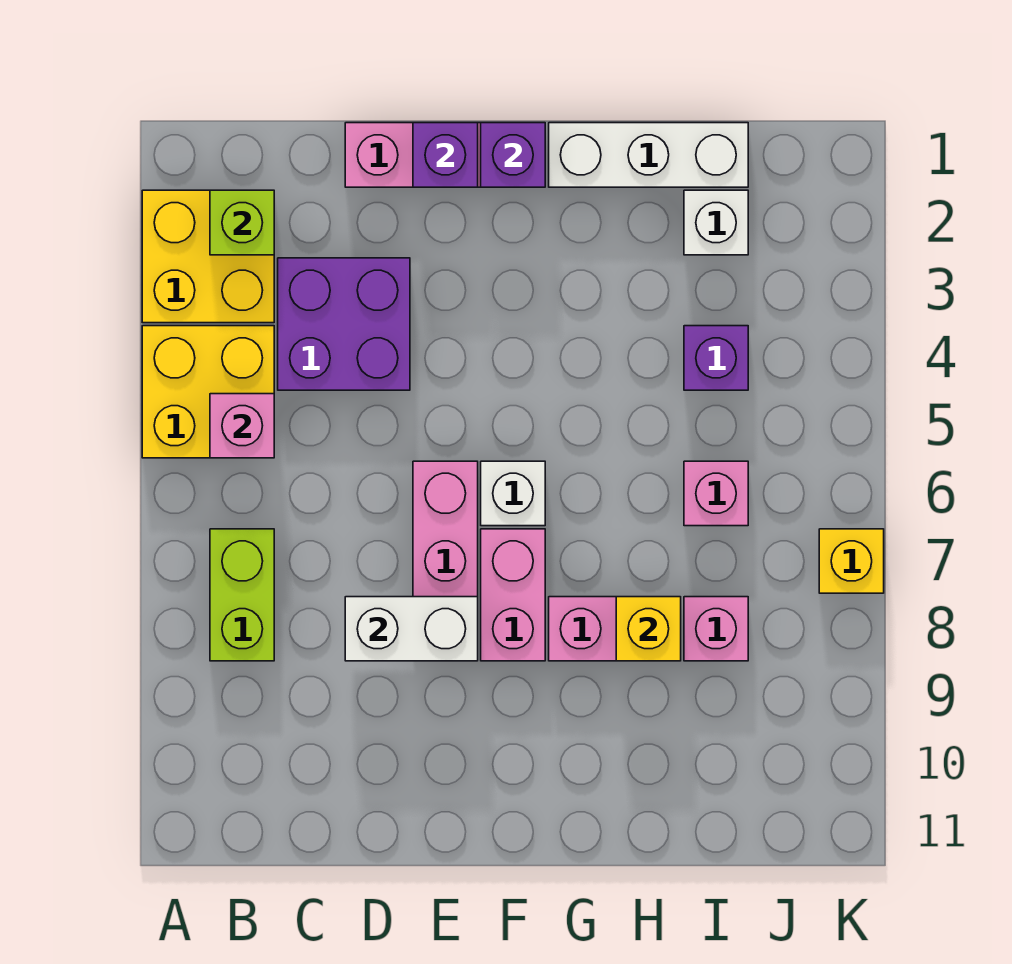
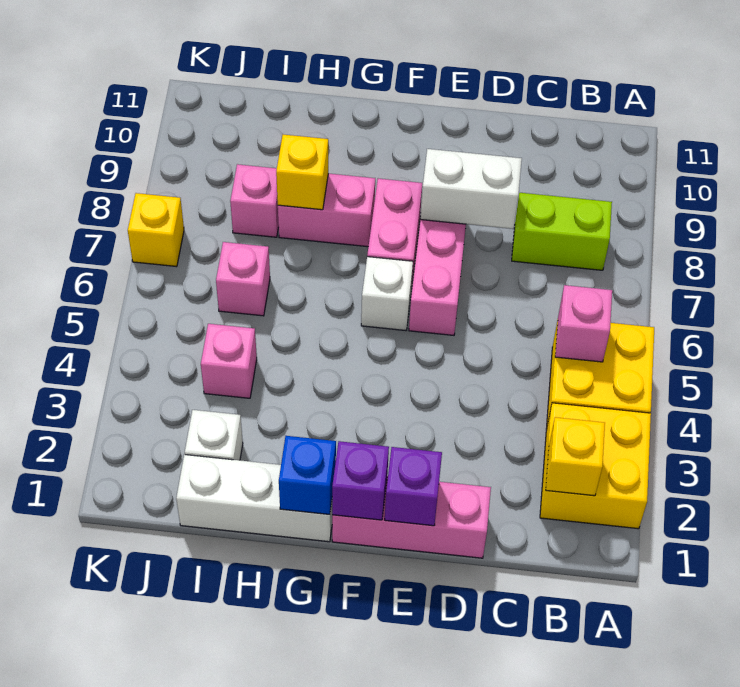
lime 1x1 brick [210,190,274,255] -> yellow 1x1 brick [546,417,605,496]
lime 1x2 brick [210,529,274,661] -> lime 1x2 brick turned to [512,193,612,270]
purple 2x2 brick [278,258,410,390] -> none
none -> blue 1x1 brick [279,436,336,514]
purple 1x1 brick [684,326,748,390] -> pink 1x1 brick [201,324,257,398]

